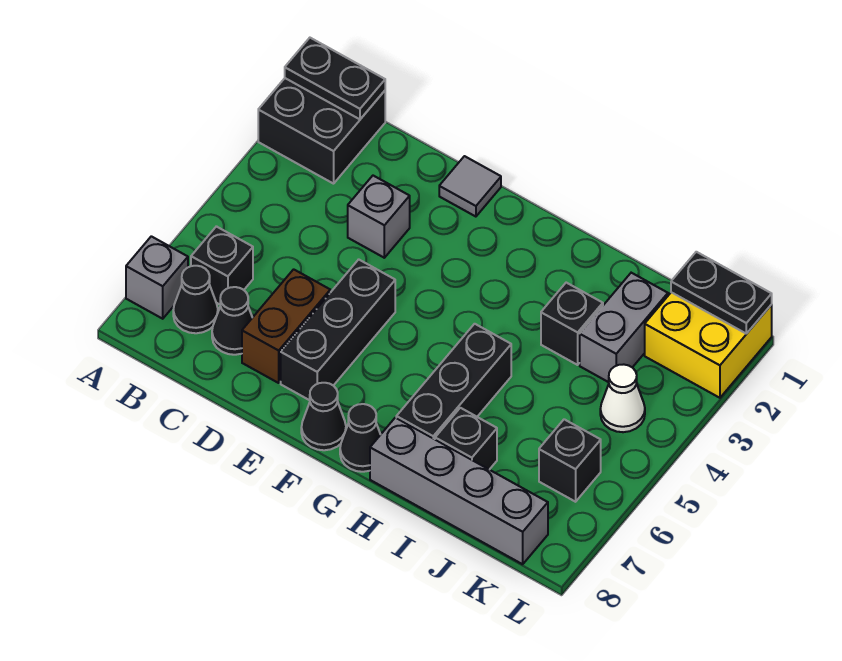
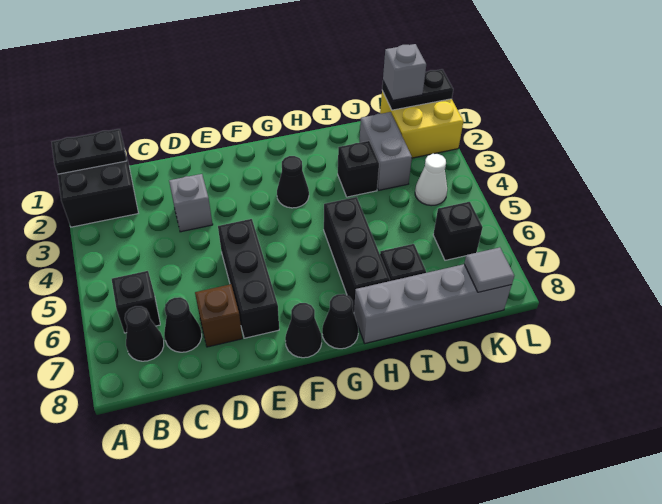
grey 1x1 brick [126,236,188,319] -> grey 1x1 brick moved to [383,44,426,100]
brown 1x2 brick [242,269,330,383] -> brown 1x1 brick [195,284,242,347]
grey 1x1 tile [439,156,501,217] -> grey 1x1 tile moved to [464,247,514,292]
none -> black 1x1 cone [277,156,309,208]

